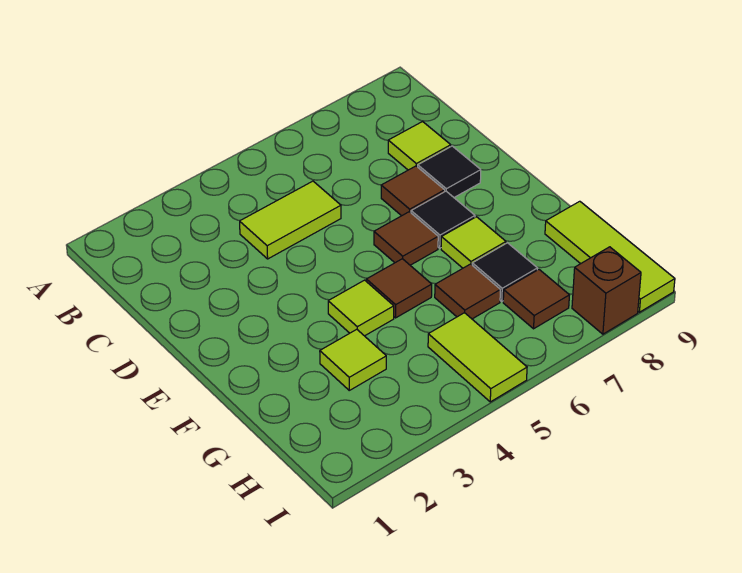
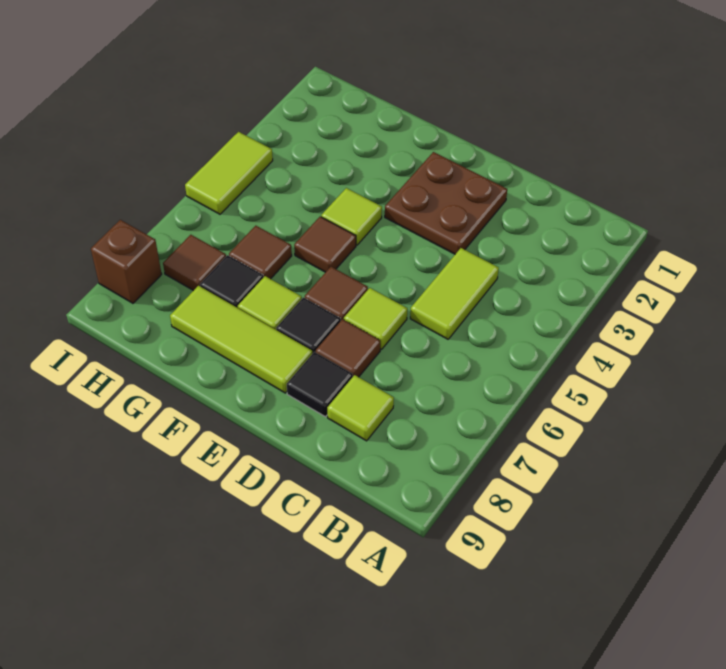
none -> brown 2x2 plate [385,152,507,254]
lime 1x1 tile [320,329,386,390] -> lime 1x1 tile moved to [344,288,407,350]
lime 1x3 tile [545,201,675,312] -> lime 1x3 tile moved to [170,286,312,393]
lime 1x2 tile [428,313,527,402] -> lime 1x2 tile turned to [185,132,273,214]

